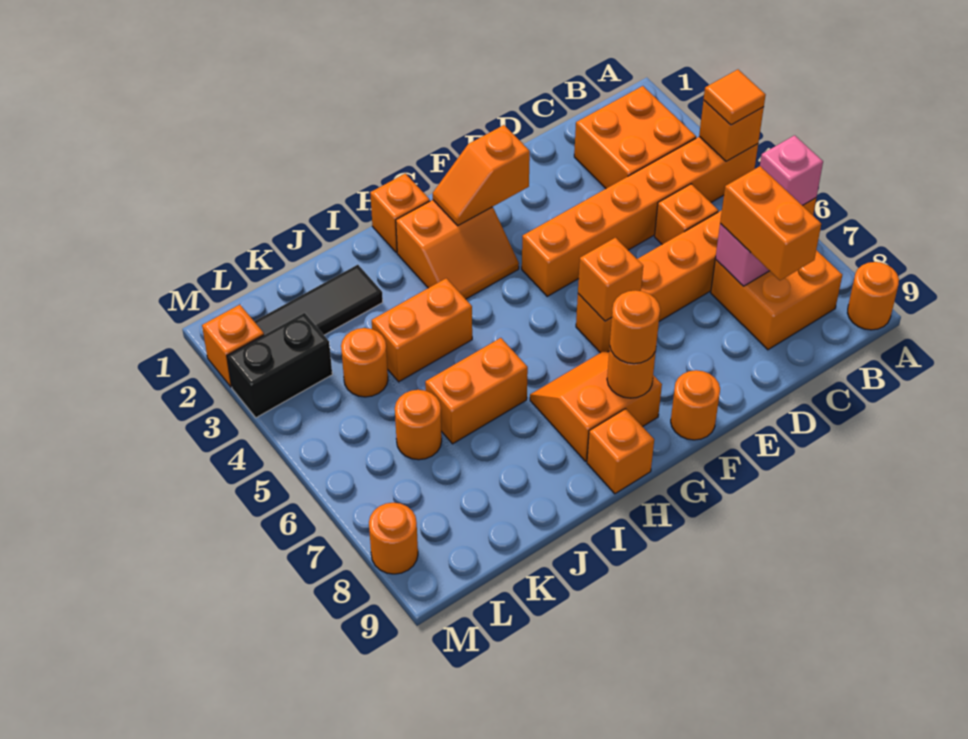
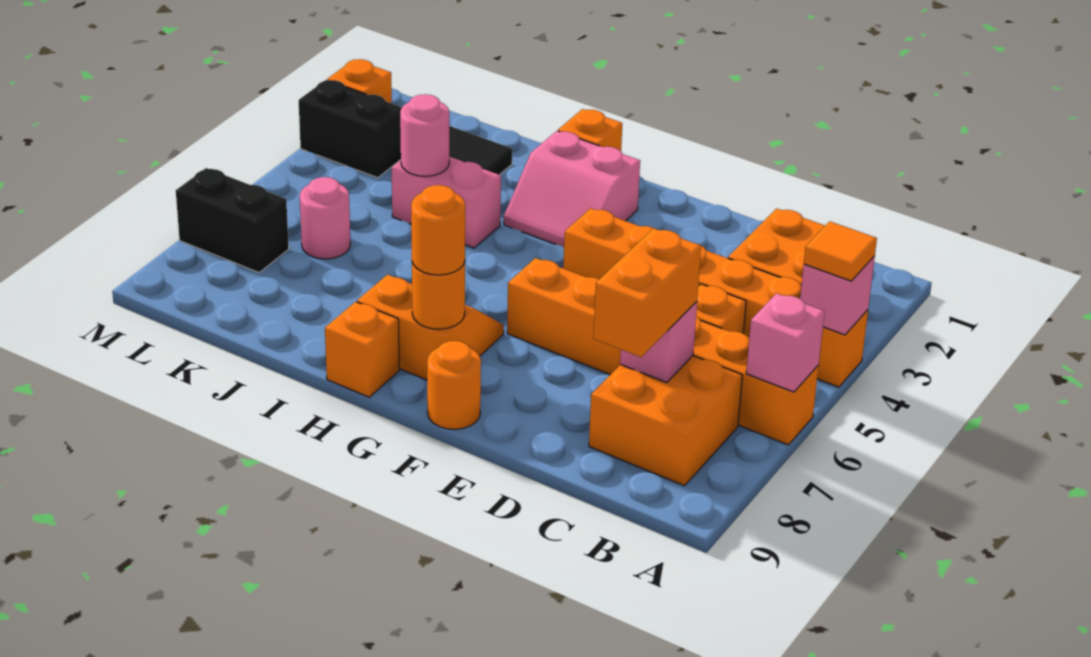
orange 1x1 brick [699,100,764,161] -> pink 1x1 brick [800,256,875,335]
orange 1x1 round brick [848,262,899,330] -> none
orange 1x2 slope [433,125,530,226] -> none
orange 1x1 brick [578,238,643,321] -> none
orange 2x2 slope [396,200,519,299] -> pink 2x2 slope [504,131,640,247]
orange 1x2 brick [372,278,472,382] -> pink 1x2 brick [392,157,501,248]
orange 1x2 brick [425,338,528,444] -> none
none -> pink 1x1 round brick [400,94,449,176]
orange 1x1 round brick [341,328,388,397] -> none
orange 1x1 round brick [395,390,442,460] -> pink 1x1 round brick [300,177,350,259]
none -> black 1x2 brick [176,168,289,272]
orange 1x1 round brick [369,503,418,574] -> none

